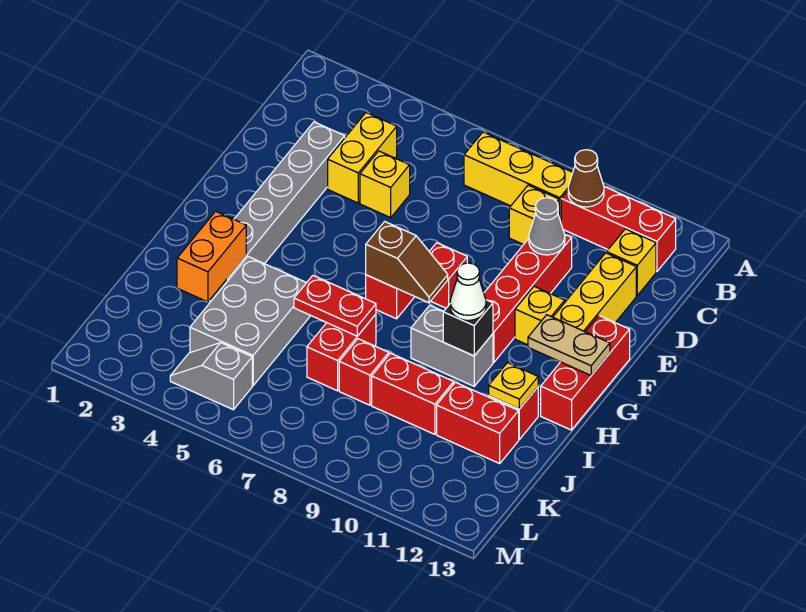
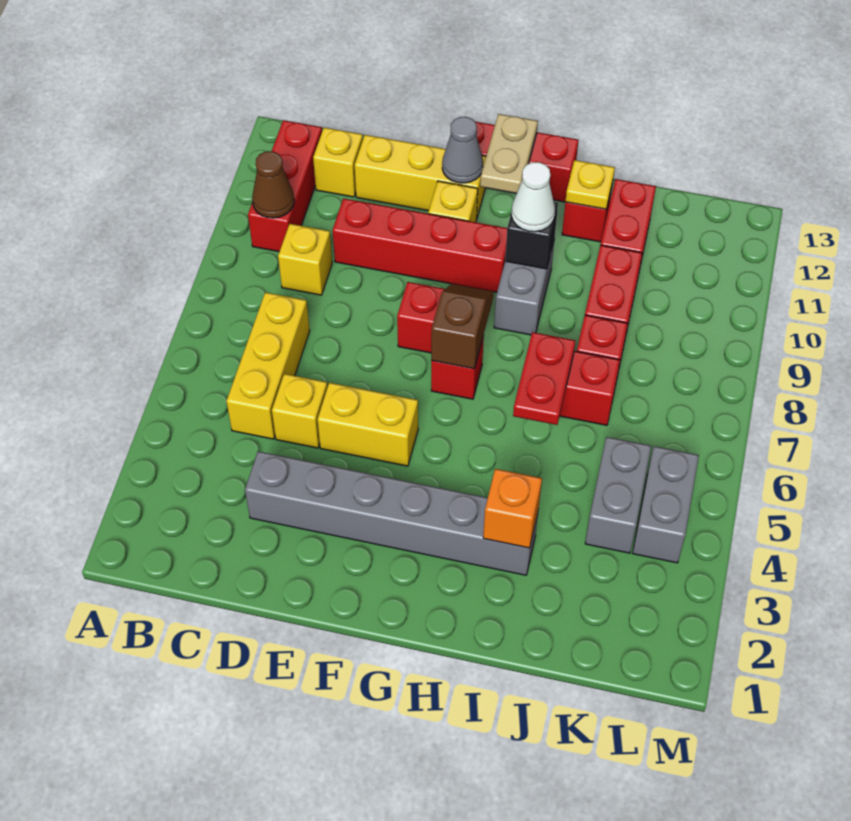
yellow 1x3 brick [464,132,573,222] -> yellow 1x3 brick moved to [226,292,310,439]
yellow 1x2 brick [328,113,397,203] -> yellow 1x2 brick moved to [317,383,418,466]
grey 1x1 cone [529,198,565,255] -> grey 1x1 cone moved to [442,117,483,183]
orange 1x2 brick [177,211,246,302] -> orange 1x1 brick [483,469,542,548]
grey 2x3 brick [190,257,311,386] -> grey 1x2 brick [585,437,651,553]
grey 1x2 slope [170,343,252,410] -> grey 1x2 brick [633,446,699,563]

